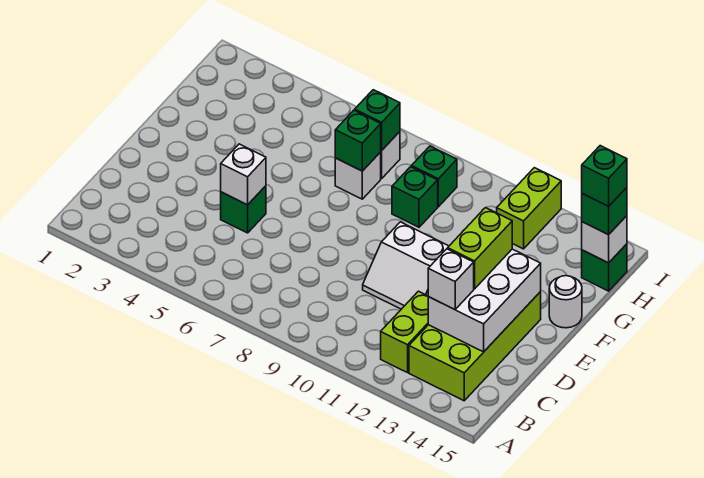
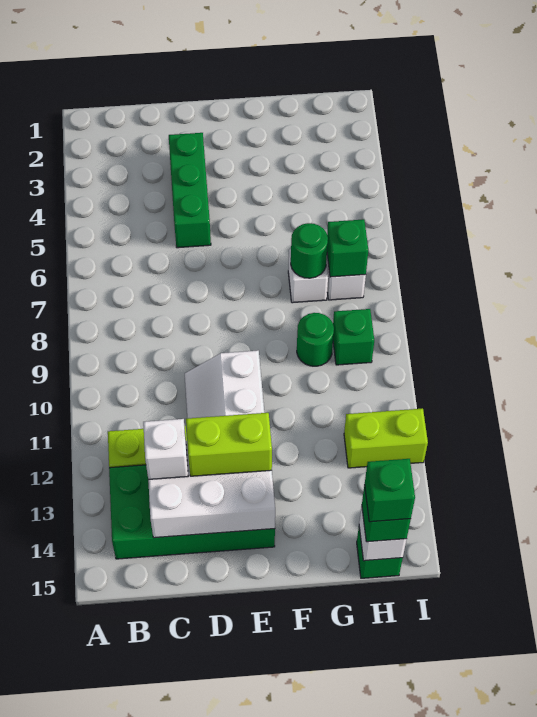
lime 2x4 brick [409,292,541,401] -> green 2x4 brick [109,465,275,559]
green 1x1 brick [221,186,266,233] -> green 1x3 brick [169,133,211,248]
white 1x1 brick [221,144,266,205] -> none
white 1x1 round brick [549,276,582,328] -> none
green 1x1 brick [335,110,381,171] -> green 1x1 round brick [291,223,328,278]
green 1x1 brick [392,167,438,227] -> green 1x1 round brick [297,313,334,366]

